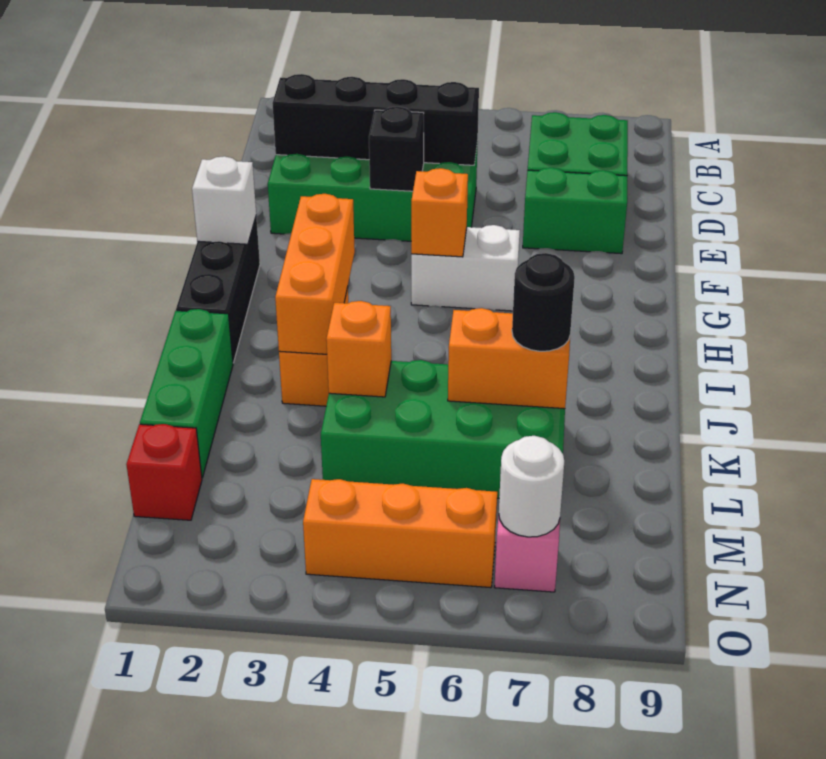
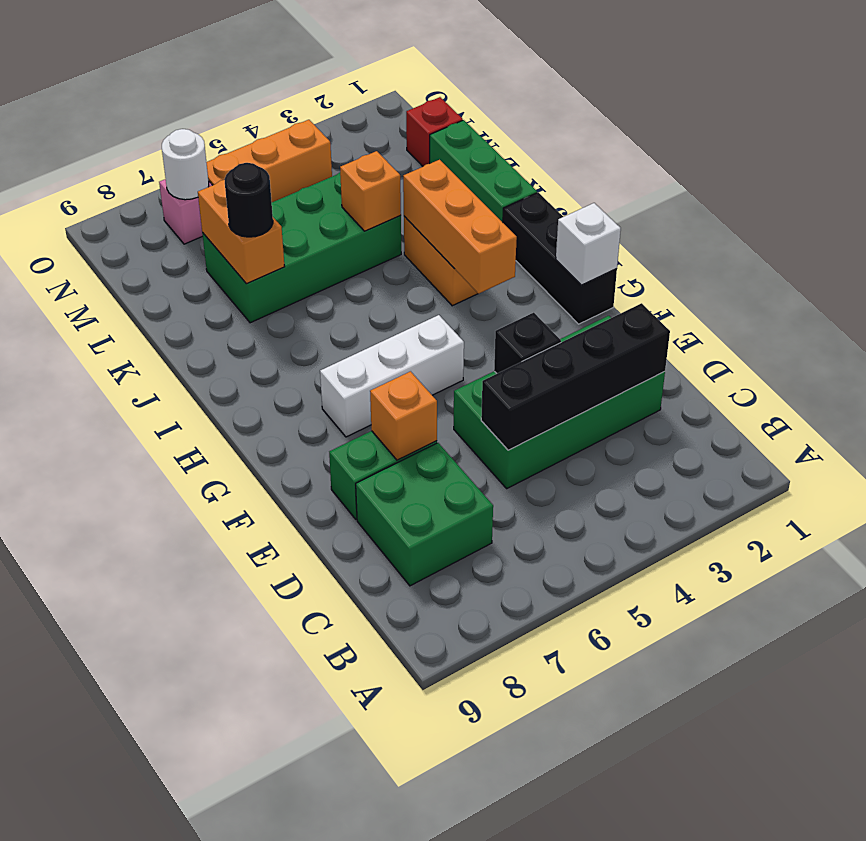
white 1x2 brick [411,225,520,311] -> white 1x3 brick [320,315,464,437]
orange 1x1 brick [411,168,468,257] -> orange 1x1 brick moved to [370,371,437,460]
orange 1x2 brick [448,308,570,409] -> orange 1x2 brick turned to [198,180,285,284]

